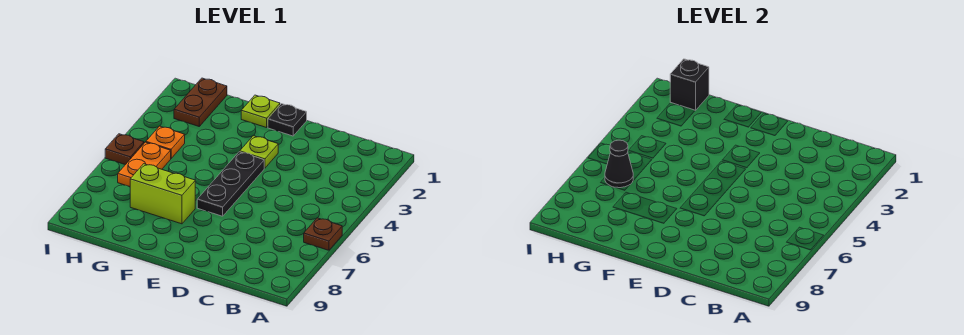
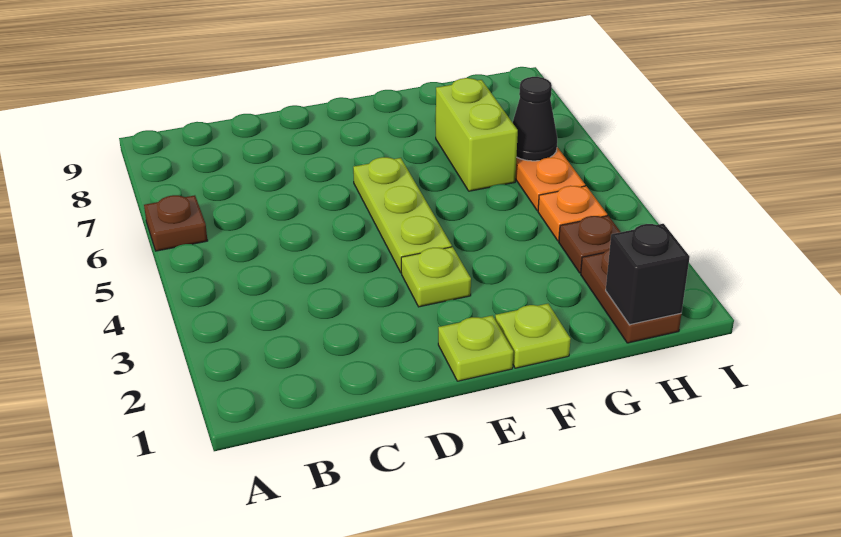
black 1x1 plate [268,104,307,136] -> lime 1x1 plate [438,315,513,381]
black 1x3 plate [197,152,264,216] -> lime 1x3 plate [353,157,452,272]
lime 1x2 brick [130,164,195,224] -> lime 1x2 brick turned to [436,78,518,191]
brown 1x1 plate [105,134,144,165] -> brown 1x1 plate moved to [559,216,620,273]

